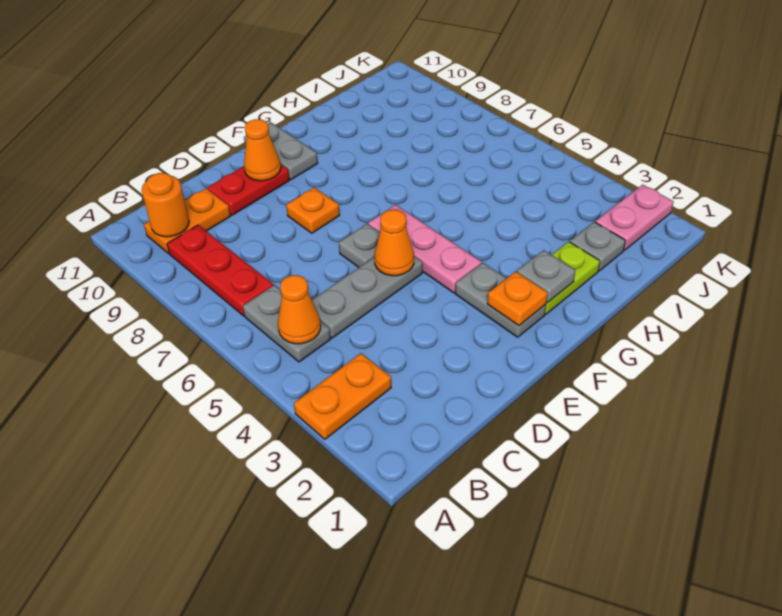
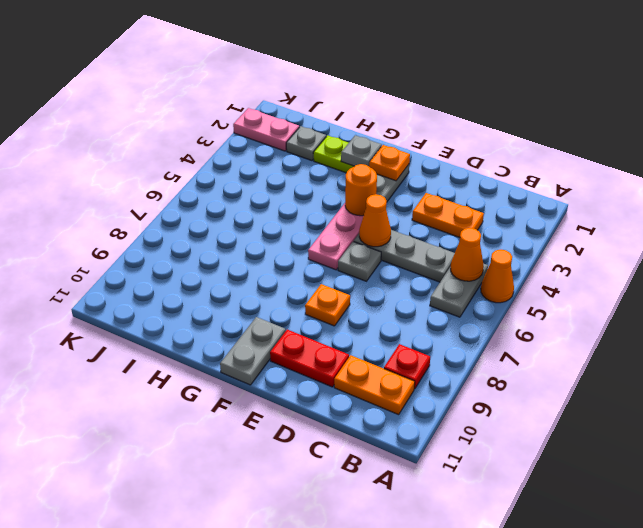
orange 1x2 plate [294,353,391,439] -> orange 1x2 plate moved to [412,193,484,238]
red 1x3 plate [167,225,273,316] -> red 1x1 plate [384,344,430,389]
orange 1x1 round brick [141,173,189,237] -> orange 1x1 round brick moved to [345,164,377,216]
orange 1x1 cone [244,119,281,181] -> orange 1x1 cone moved to [481,250,514,303]

